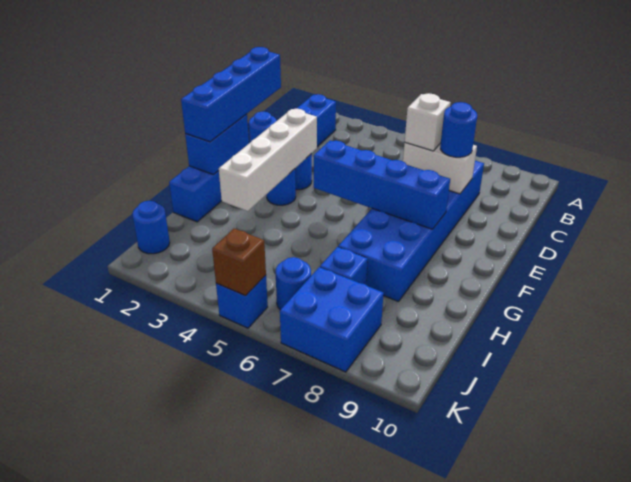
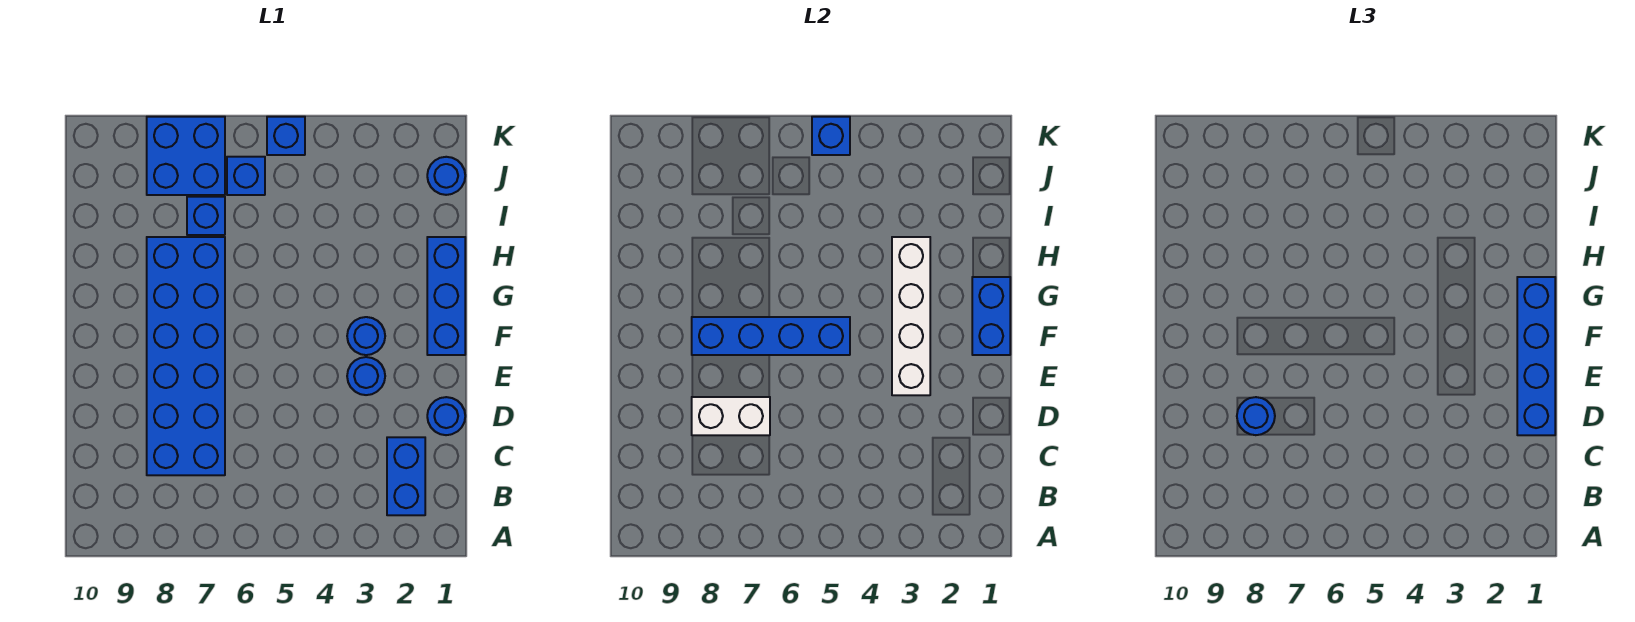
white 1x1 brick [405,93,451,151] -> none
blue 1x1 round brick [275,257,311,310] -> blue 1x1 brick [227,157,265,195]
brown 1x1 brick [212,229,266,296] -> blue 1x1 brick [812,117,850,155]

